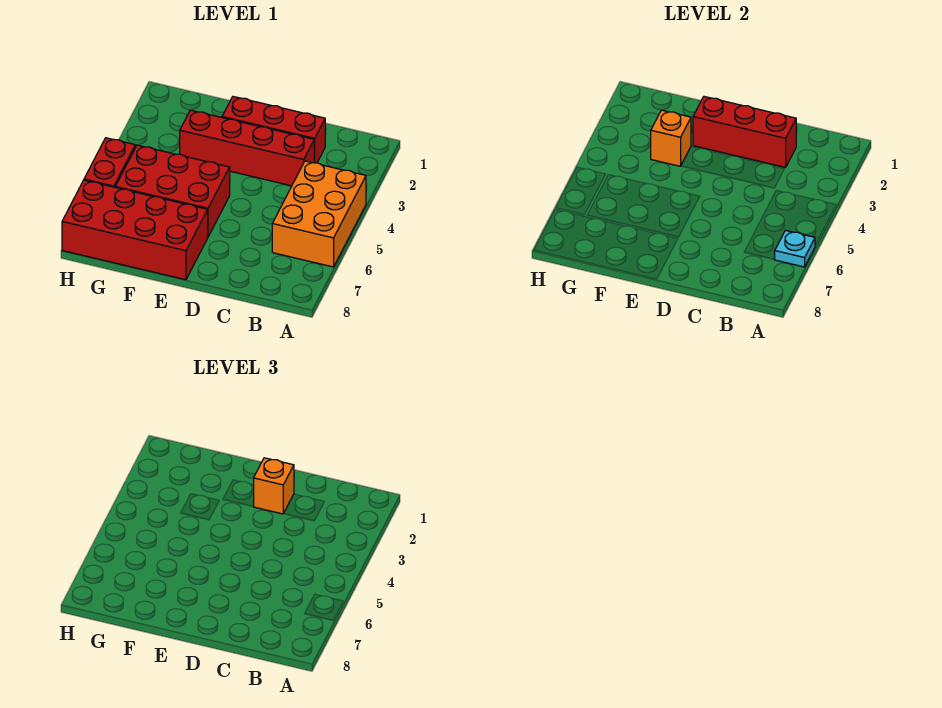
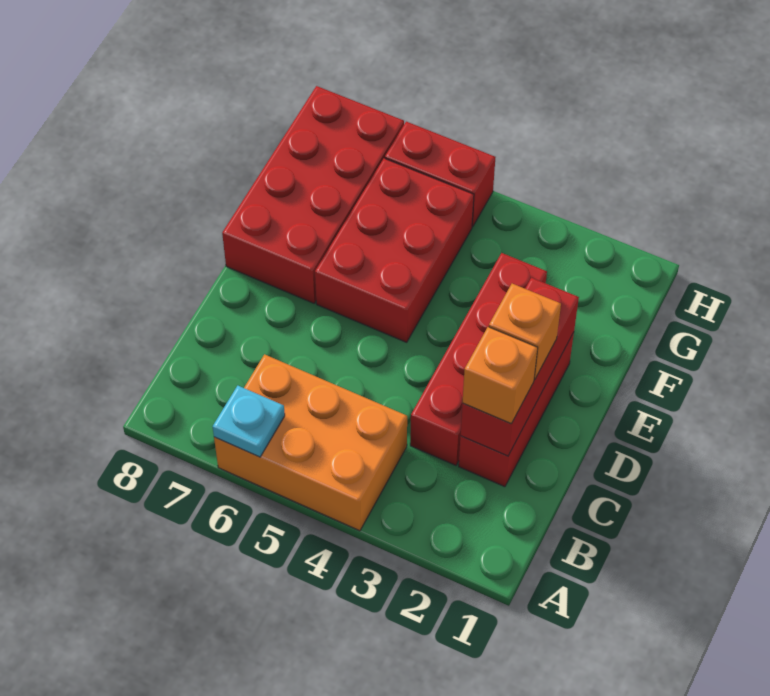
orange 1x1 brick [651,110,691,166] -> orange 1x1 brick moved to [462,327,538,424]

